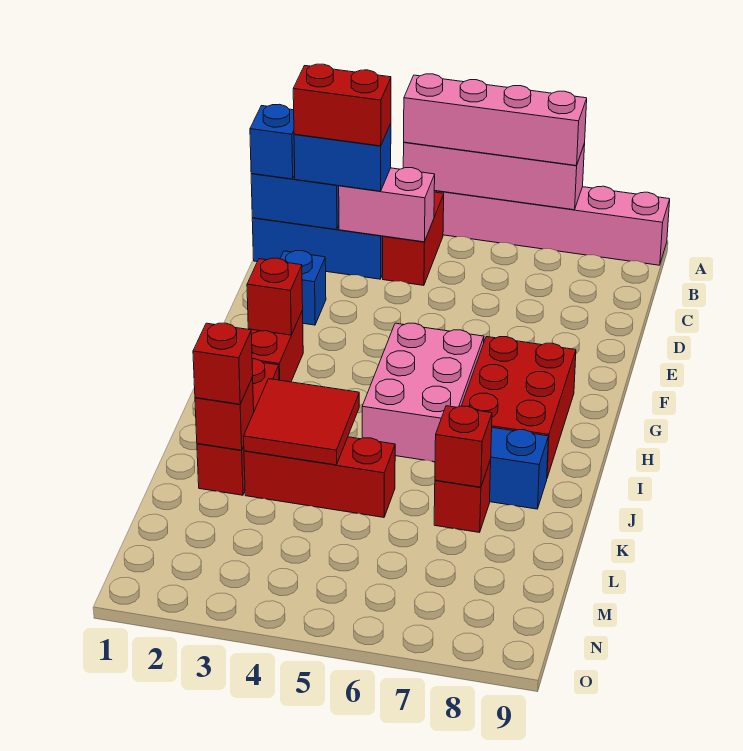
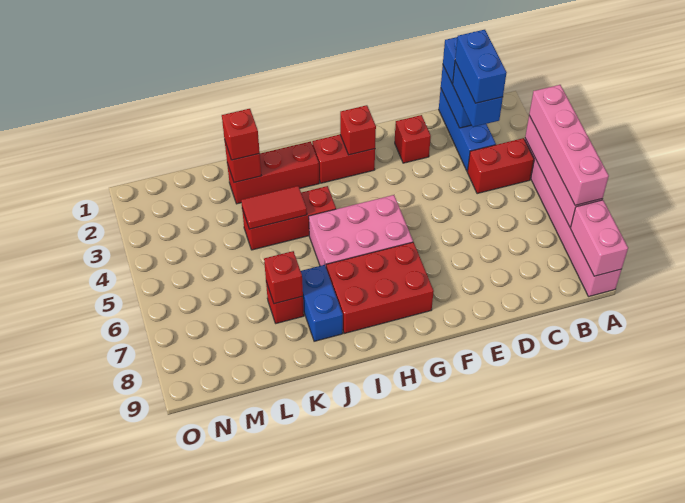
red 1x2 brick [293,64,391,146] -> blue 1x2 brick [455,30,507,103]
pink 1x2 brick [339,168,435,242] -> pink 1x2 brick moved to [570,200,628,276]
blue 1x1 brick [280,251,326,325] -> red 1x1 brick [395,115,431,163]
red 2x2 tile [244,379,359,465] -> red 1x2 tile [241,186,307,229]
red 1x3 brick [244,437,395,517] -> red 1x3 brick turned to [242,186,336,250]

